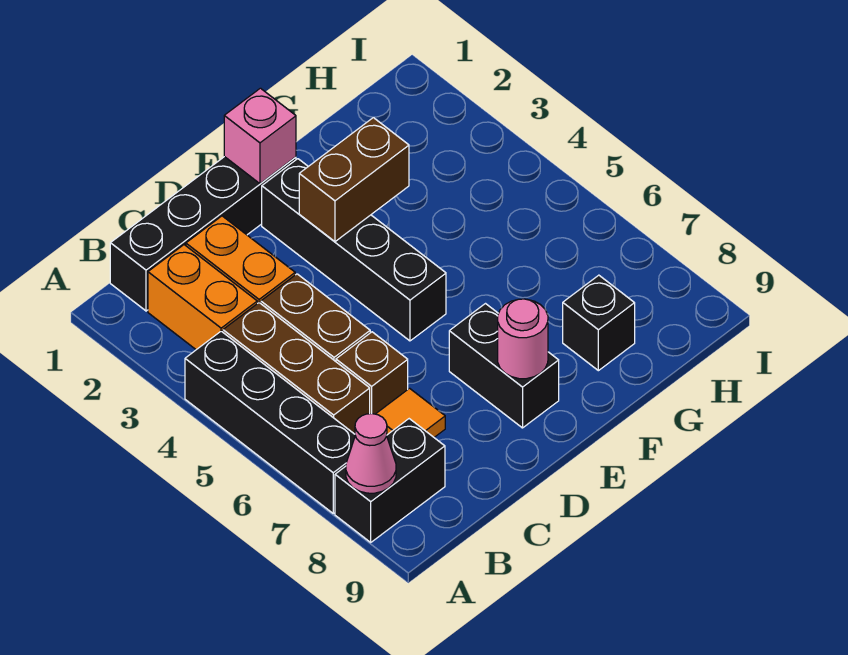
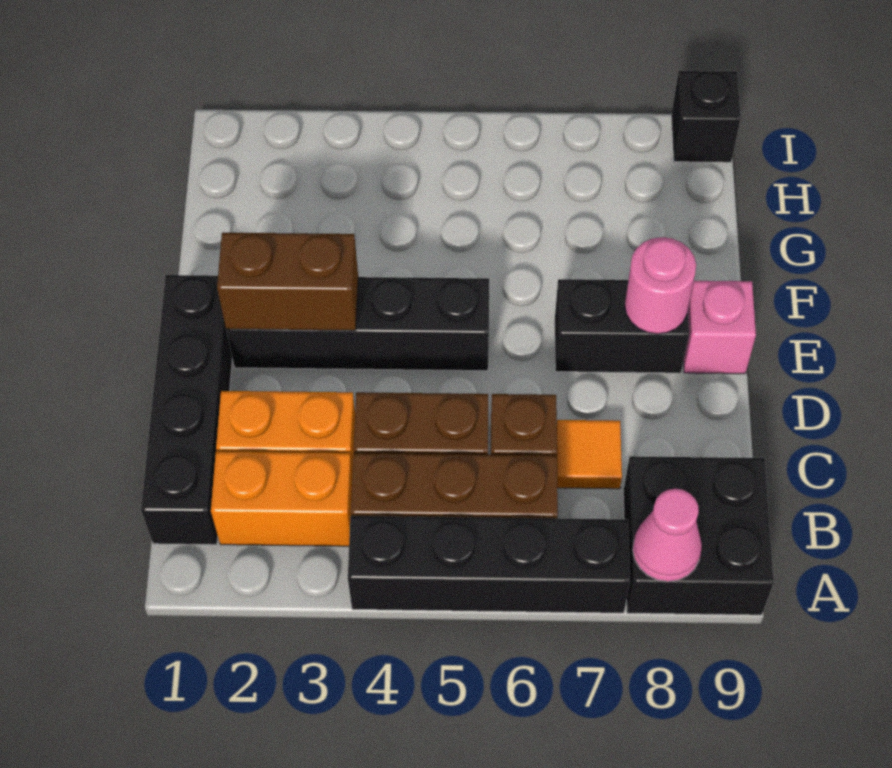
black 1x2 brick [335,419,445,542] -> black 2x2 brick [623,456,774,615]
pink 1x1 brick [224,88,296,184] -> pink 1x1 brick moved to [684,281,756,374]
brown 1x2 brick [299,118,409,242] -> brown 1x2 brick turned to [217,233,358,331]
black 1x1 brick [563,275,635,371] -> black 1x1 brick moved to [671,71,741,162]

